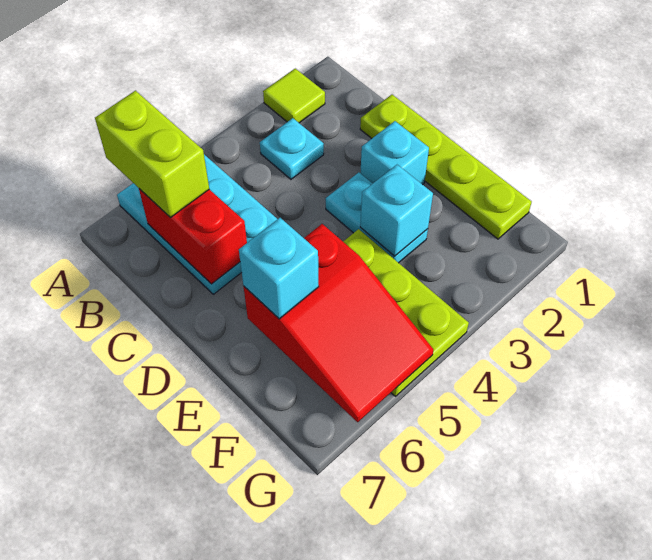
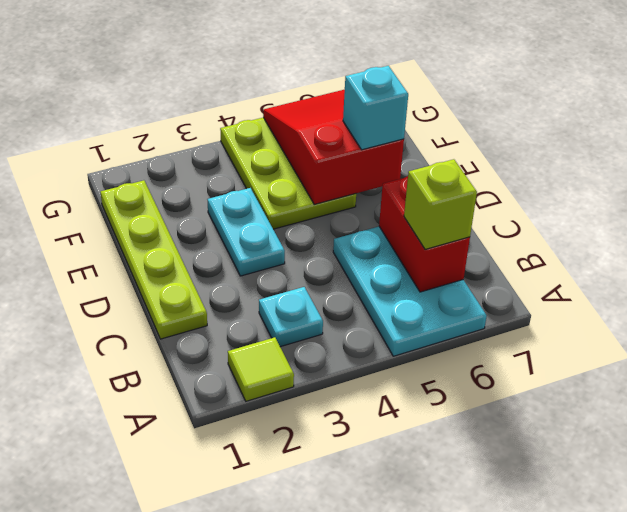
lime 1x2 brick [95,91,209,218] -> lime 1x1 brick [404,159,477,249]
cyan 1x1 brick [360,121,429,185] -> none
cyan 1x1 brick [360,165,433,256] -> none

